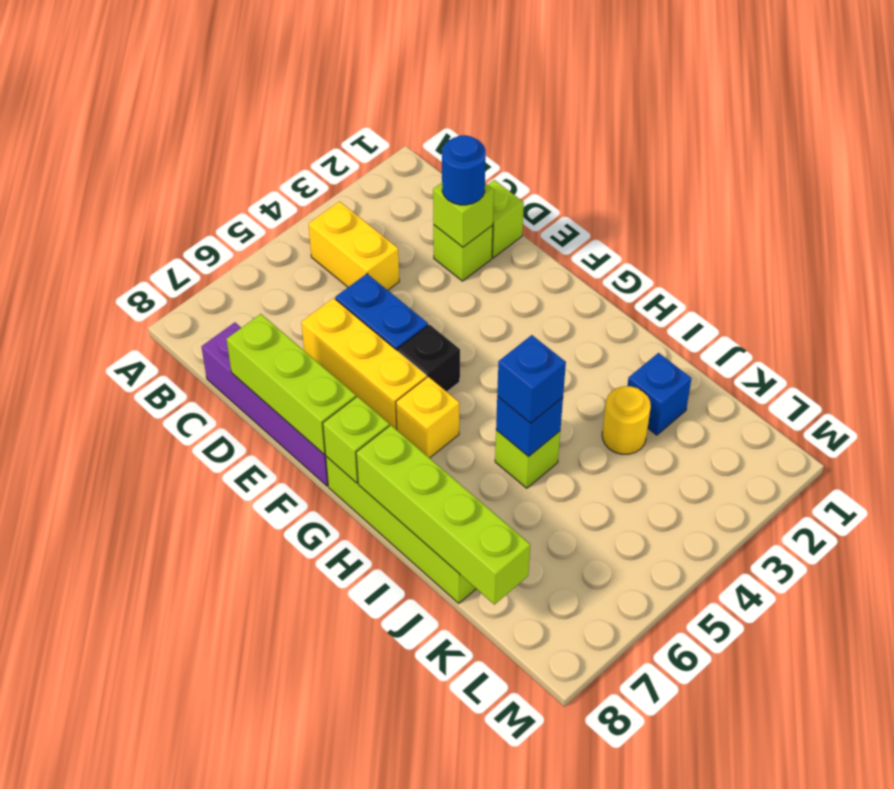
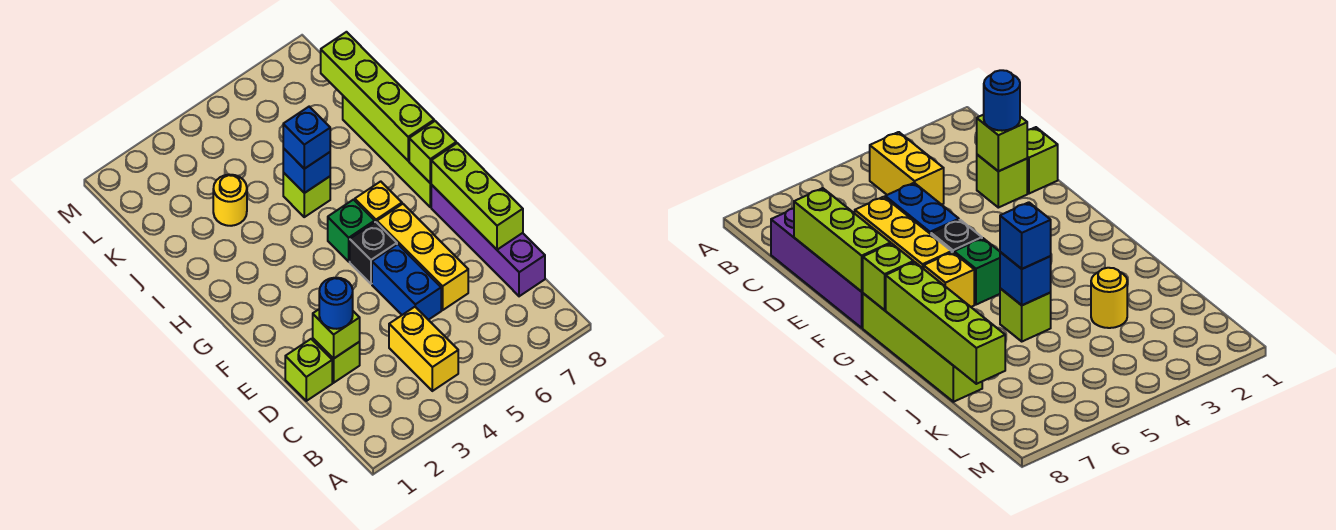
none -> green 1x1 brick [328,200,375,262]
blue 1x1 brick [627,353,691,435] -> none

